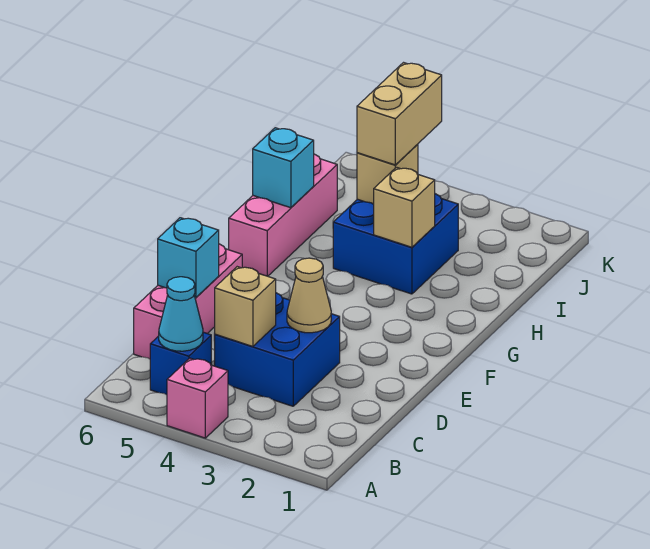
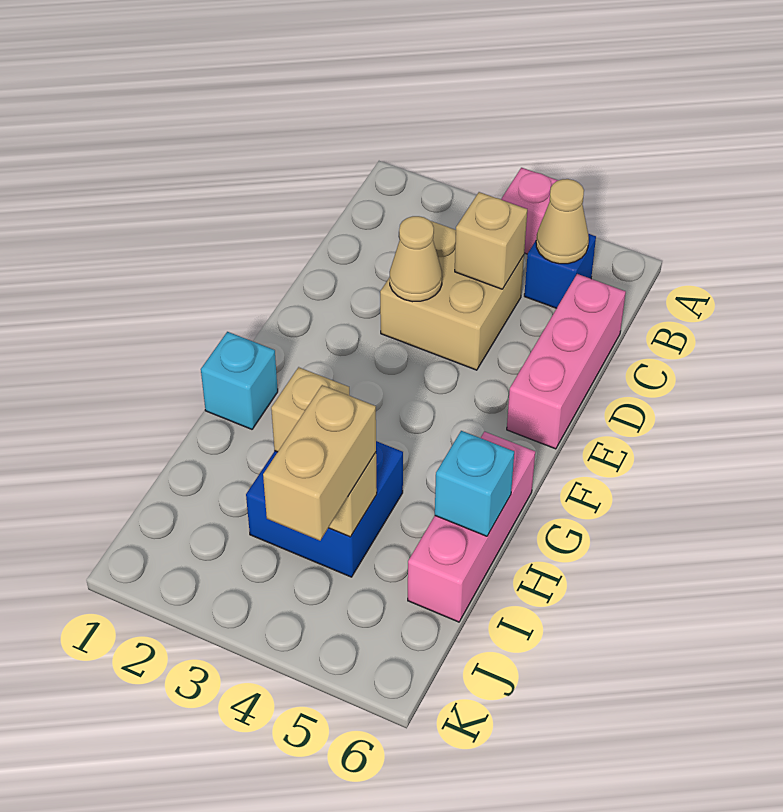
cyan 1x1 cone [159,277,203,351] -> tan 1x1 cone [536,179,589,264]
blue 2x2 brick [215,293,340,406] -> tan 2x2 brick [380,221,524,370]
cyan 1x1 brick [158,218,219,298] -> cyan 1x1 brick moved to [201,332,278,429]

